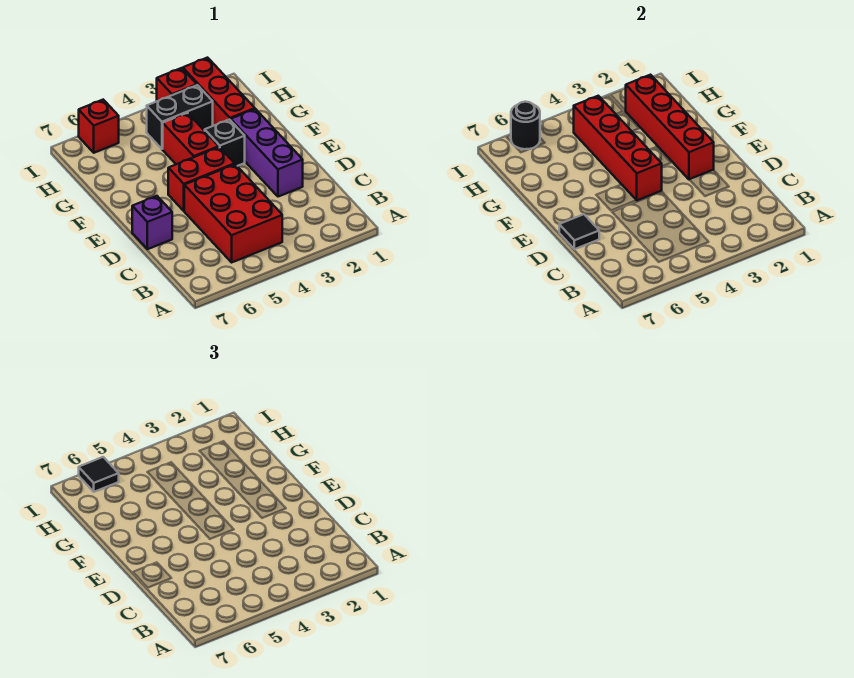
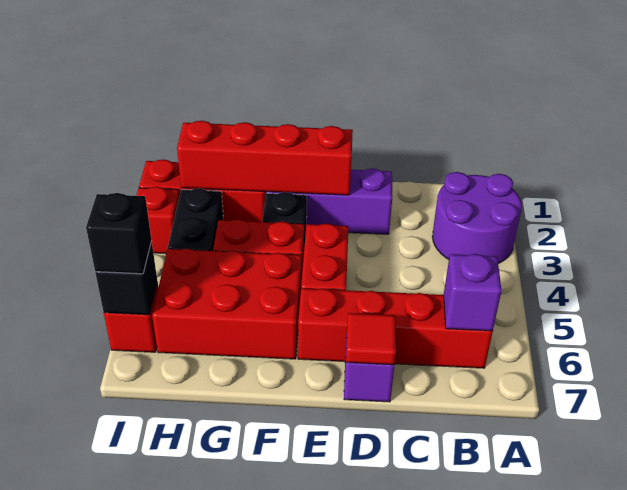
none -> purple 2x2 round brick [432,172,522,264]
red 2x3 brick [184,164,282,262] -> red 2x3 brick moved to [152,249,302,359]
none -> purple 1x1 brick [444,254,501,331]
black 1x1 tile [559,214,599,249] -> red 1x1 tile [346,313,396,365]
red 1x4 brick [574,96,662,200] -> red 1x4 brick moved to [298,288,493,368]
black 1x1 round brick [511,102,540,149] -> black 1x1 brick [95,242,157,315]
black 1x1 tile [79,457,119,492] -> black 1x1 brick [86,193,152,274]

